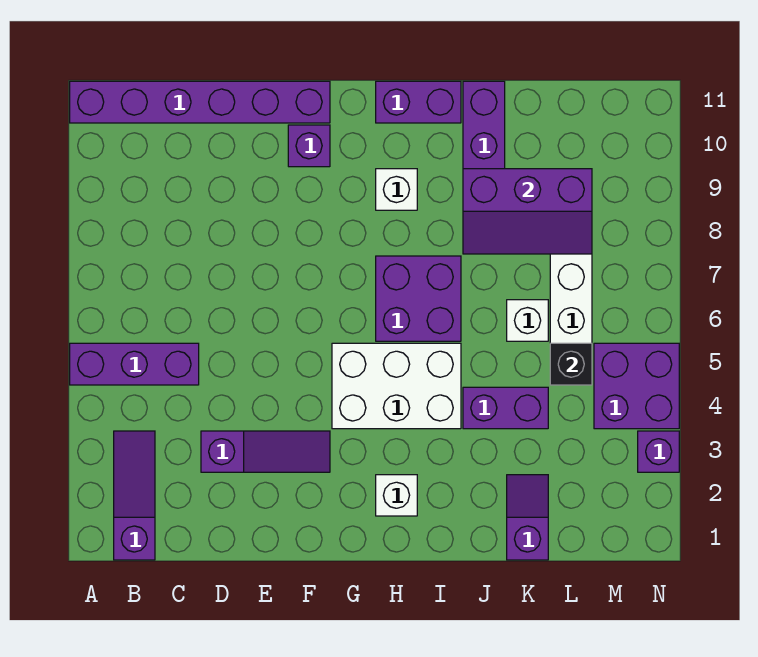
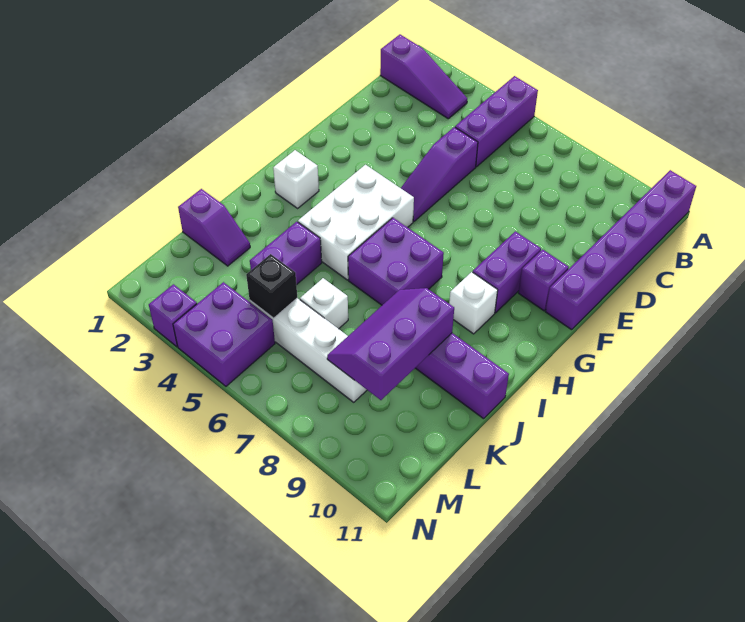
purple 1x3 slope [201,431,330,472] -> purple 1x3 slope moved to [401,127,478,221]
purple 1x2 brick [376,81,461,123] -> purple 1x2 brick moved to [473,231,541,313]

